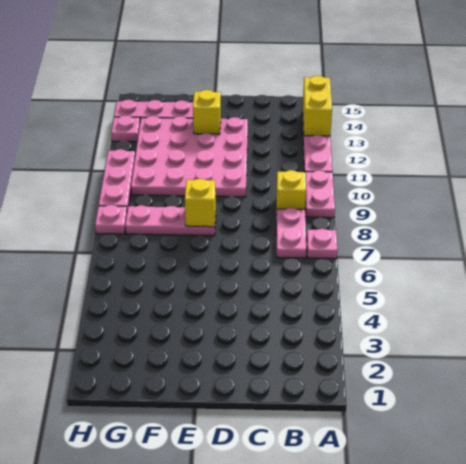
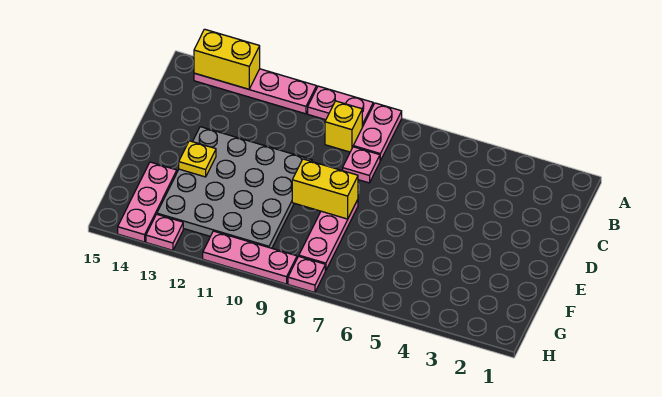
pink 1x1 plate [307,229,337,259] -> pink 1x1 plate moved to [343,147,380,183]
pink 1x2 plate [276,208,306,258] -> pink 1x2 plate turned to [353,103,402,161]
pink 4x4 plate [131,116,248,197] -> grey 4x4 plate [157,127,312,248]
yellow 1x1 brick [185,179,216,227] -> yellow 1x2 brick [292,159,358,219]
yellow 1x1 brick [193,90,221,134] -> yellow 1x1 plate [179,141,216,177]

